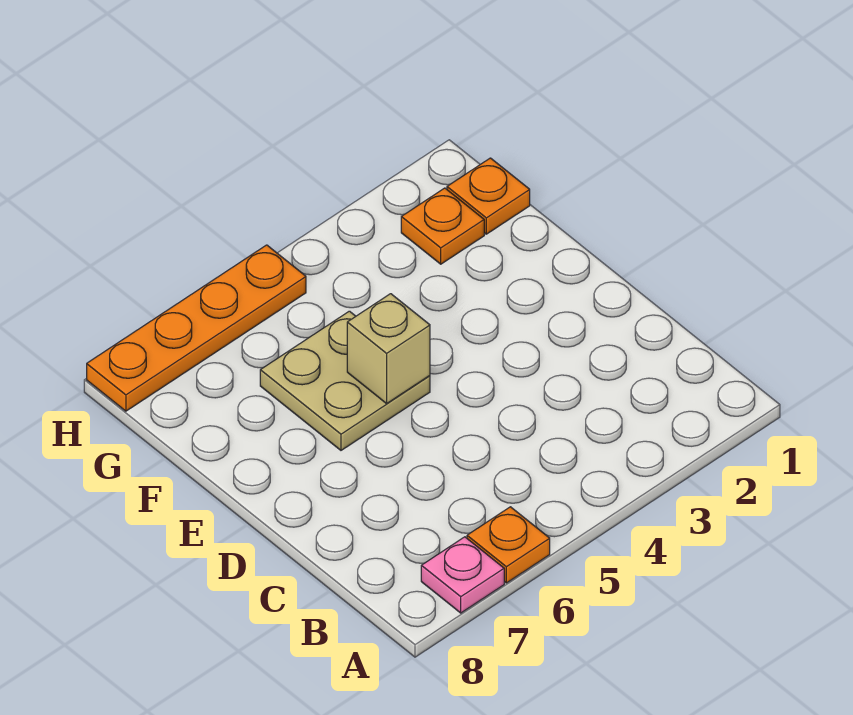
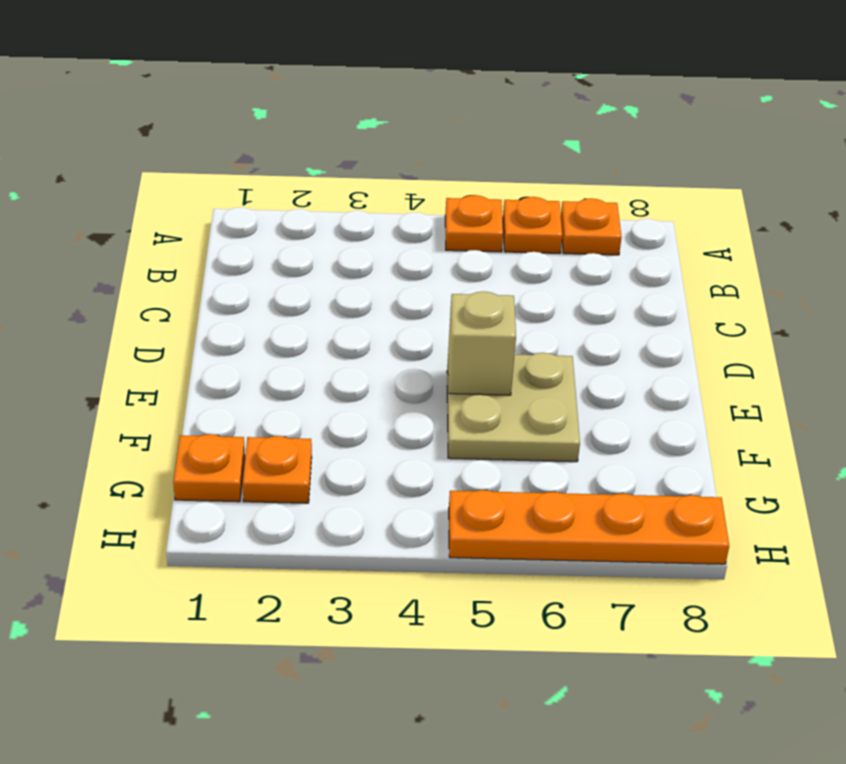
none -> orange 1x1 plate [445,195,503,252]
pink 1x1 plate [421,537,504,613] -> orange 1x1 plate [561,198,622,255]

